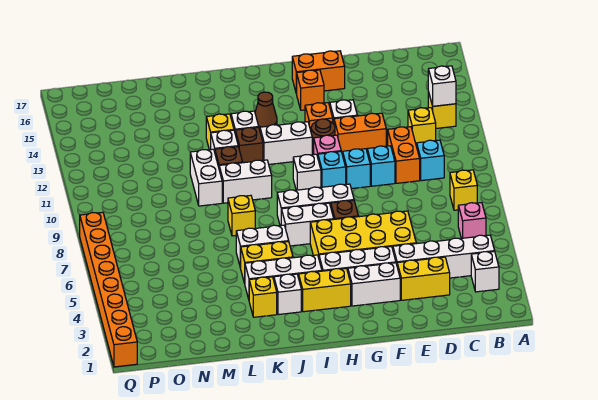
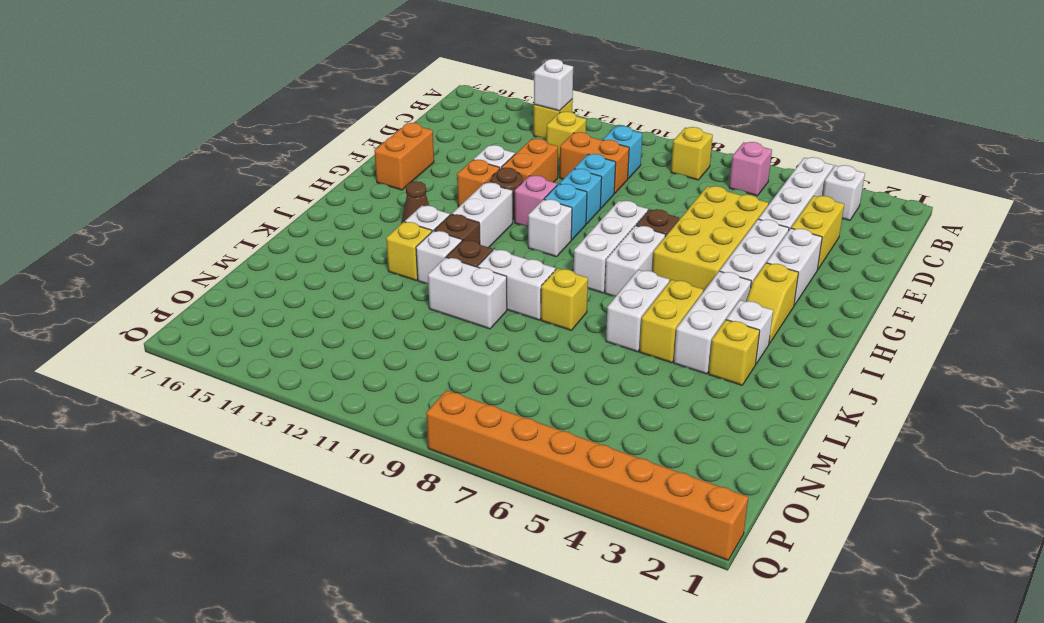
orange 1x1 brick [297,70,324,110] -> none
yellow 1x2 brick [299,268,351,312] -> yellow 1x2 slope [746,263,799,344]
white 1x2 brick [219,160,272,203] -> white 1x2 brick turned to [477,249,556,320]

